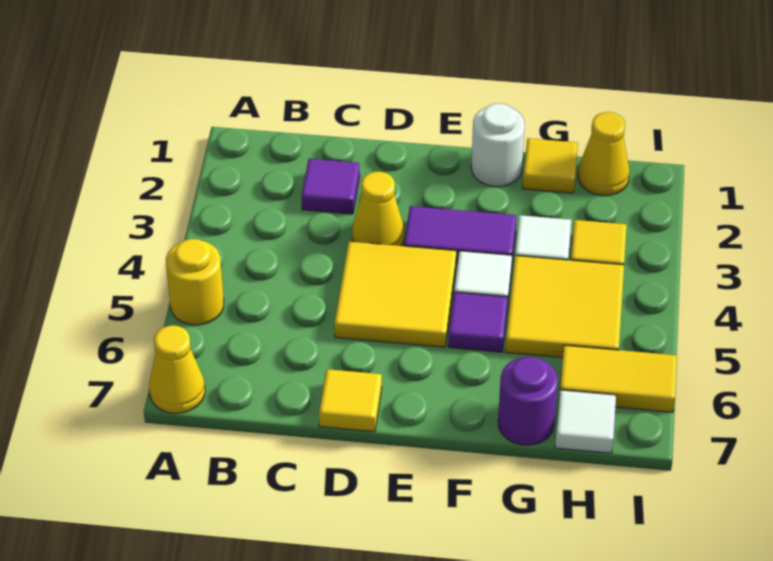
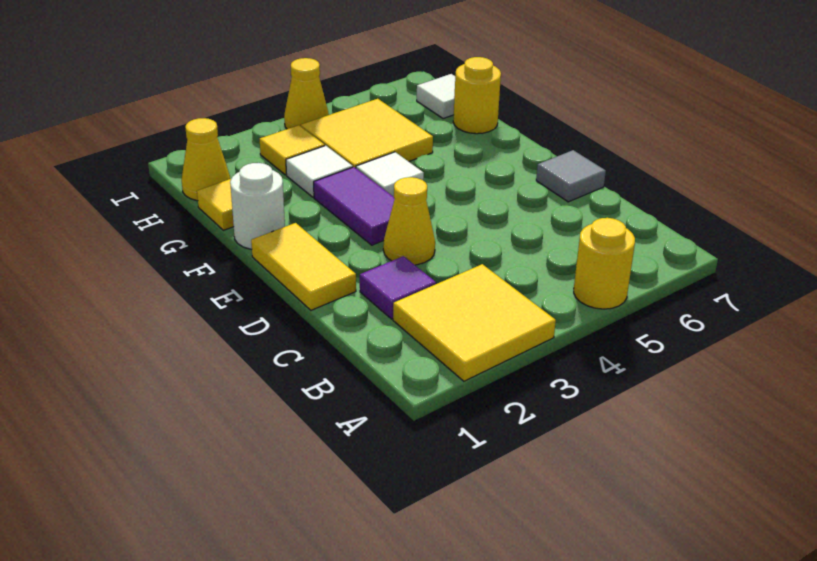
yellow 1x1 cone [149,325,205,413] -> yellow 1x1 cone moved to [284,58,329,129]
yellow 2x2 tile [334,242,456,347] -> yellow 2x2 tile moved to [393,264,556,381]
yellow 1x1 tile [319,369,382,432] -> grey 1x1 tile [536,150,606,202]
purple 1x1 tile [448,292,508,352] -> none
purple 1x1 round brick [498,357,558,445] -> yellow 1x1 round brick [453,57,501,134]
yellow 1x2 tile [560,345,677,412] -> yellow 1x2 tile moved to [251,223,356,310]

